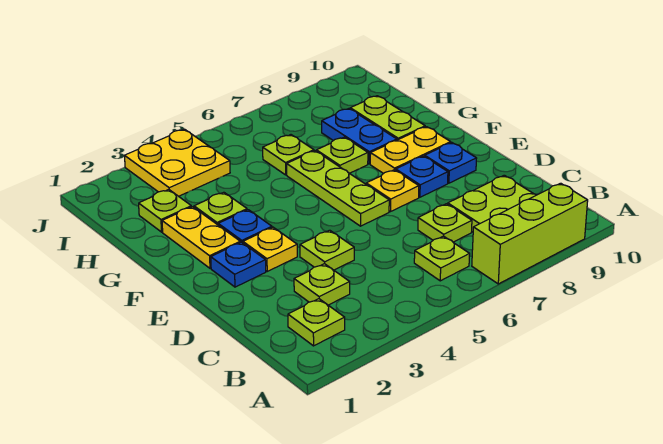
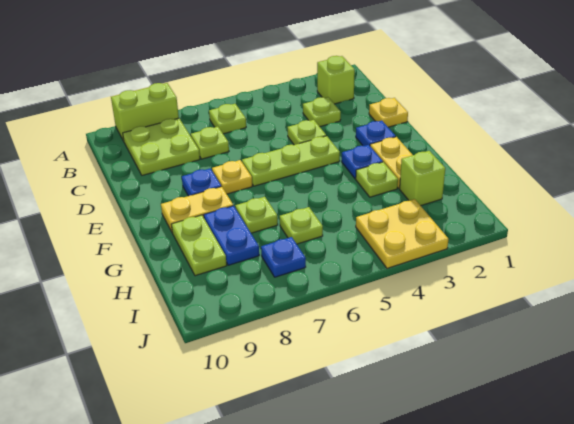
lime 1x3 brick [472,183,588,284] -> lime 1x2 brick [111,83,179,141]
lime 1x1 plate [288,299,345,346] -> lime 1x1 brick [317,56,355,104]
yellow 1x1 plate [243,227,297,271] -> yellow 1x1 plate moved to [369,98,408,127]
lime 1x3 plate [287,151,389,226] -> lime 1x3 plate turned to [242,136,340,186]
blue 1x1 plate [425,143,477,183] -> blue 1x1 plate moved to [261,237,306,277]
lime 1x1 plate [139,189,191,232] -> lime 1x1 brick [400,151,445,206]

